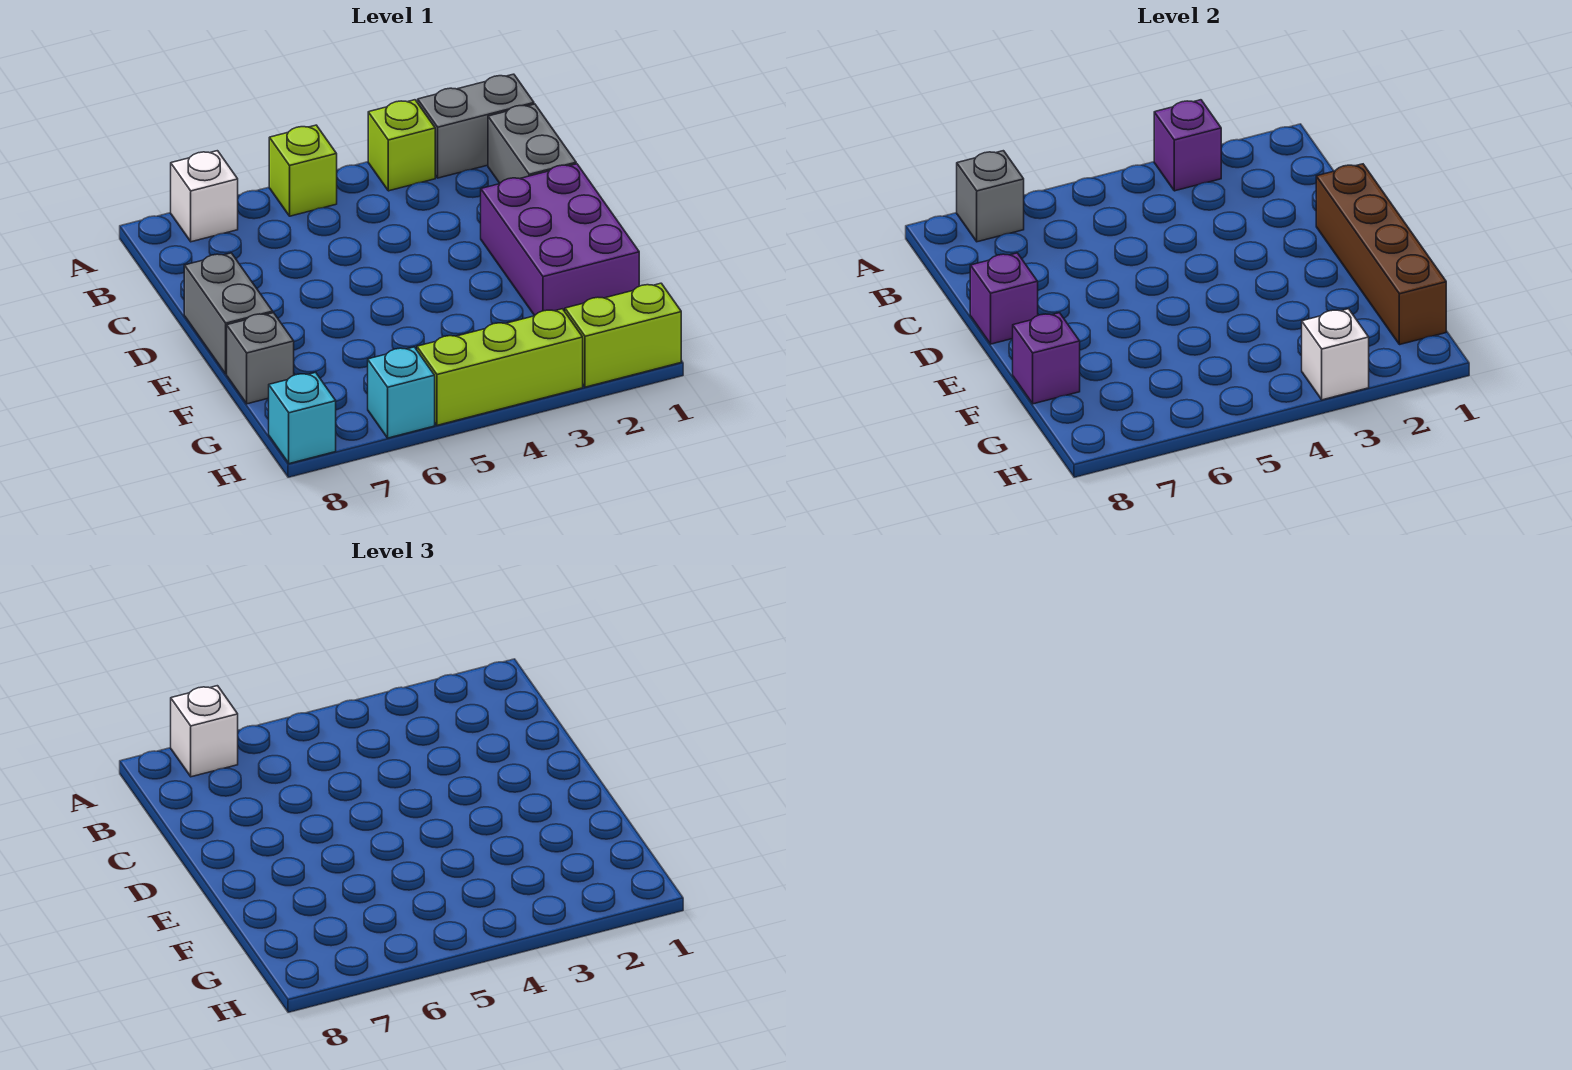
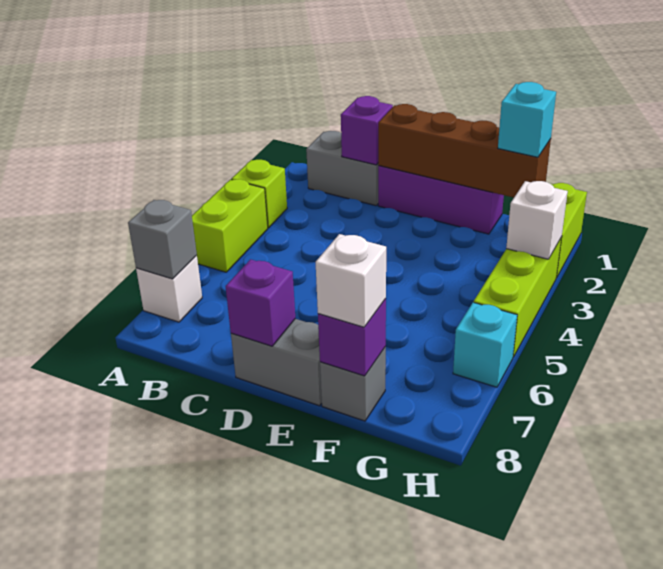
grey 1x2 brick [418,74,534,178] -> none
purple 1x1 brick [1154,100,1221,191] -> purple 1x1 brick moved to [341,96,393,165]
lime 1x1 brick [269,125,337,216] -> lime 1x2 brick [192,179,268,272]
white 1x1 brick [171,686,238,777] -> white 1x1 brick moved to [316,234,386,327]
purple 2x3 brick [481,164,639,315] -> purple 1x3 brick [378,166,504,234]
cyan 1x1 brick [269,372,336,464] -> cyan 1x1 brick moved to [498,82,556,157]

